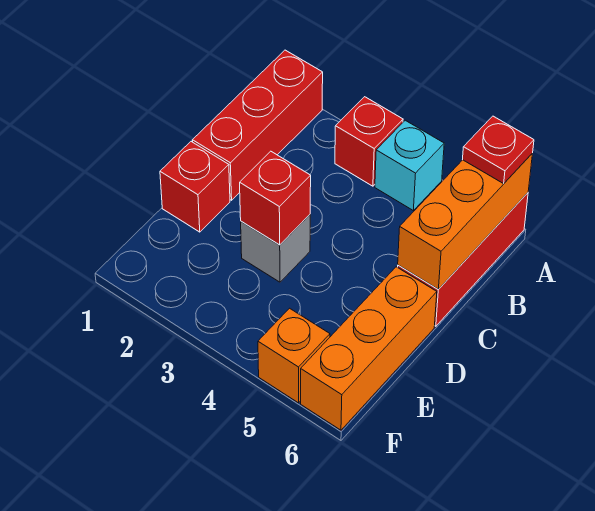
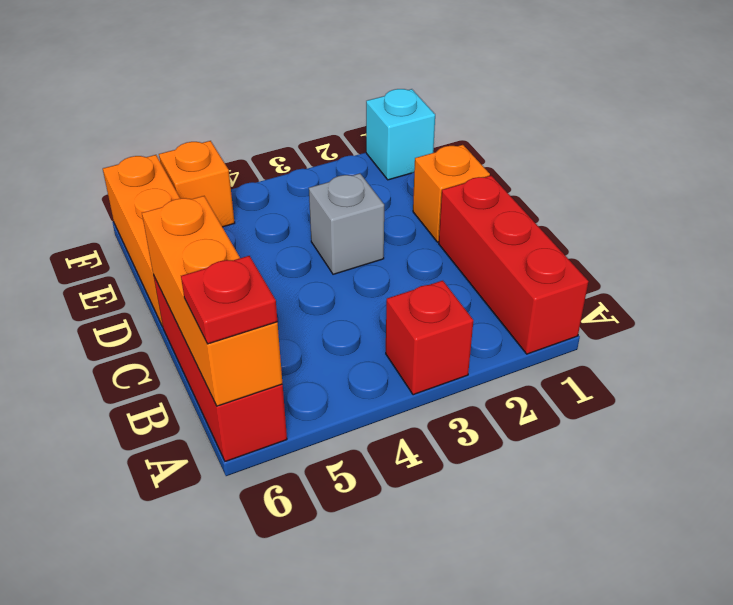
cyan 1x1 brick [375,120,444,210] -> cyan 1x1 brick moved to [366,89,435,180]
red 1x1 brick [160,142,230,232] -> orange 1x1 brick [413,145,490,242]
red 1x1 brick [240,151,311,245] -> none

